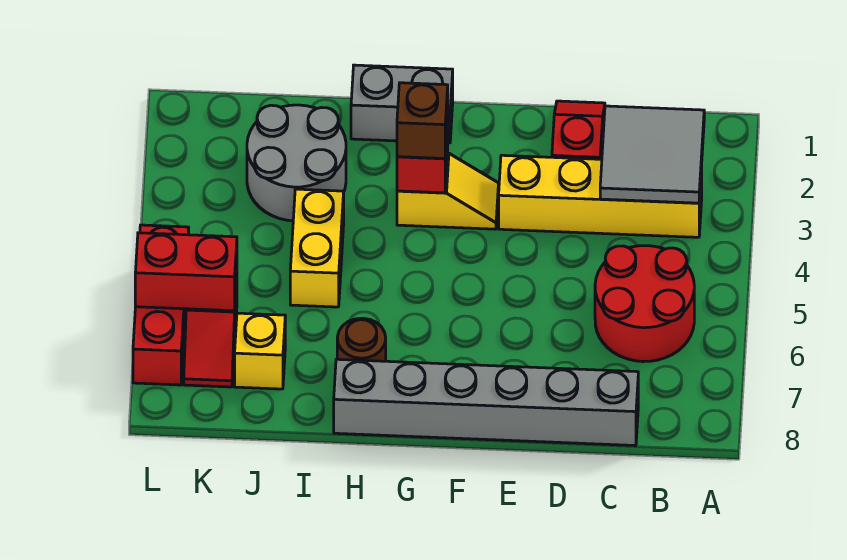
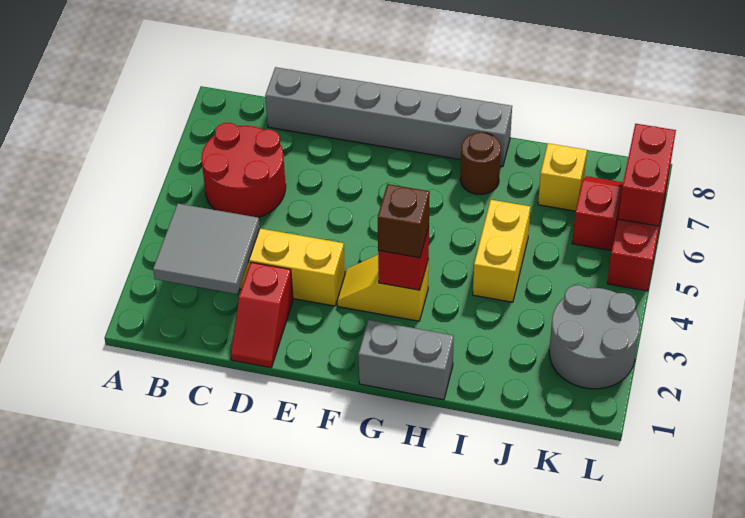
grey 2x2 round brick [247,105,346,221] -> grey 2x2 round brick moved to [549,285,640,389]
red 1x2 brick [135,233,237,311] -> red 1x2 brick turned to [618,124,676,226]

